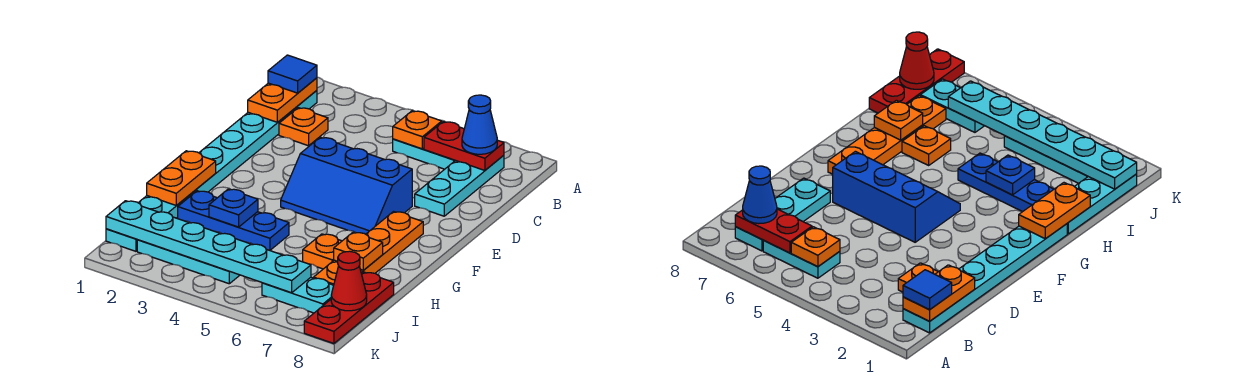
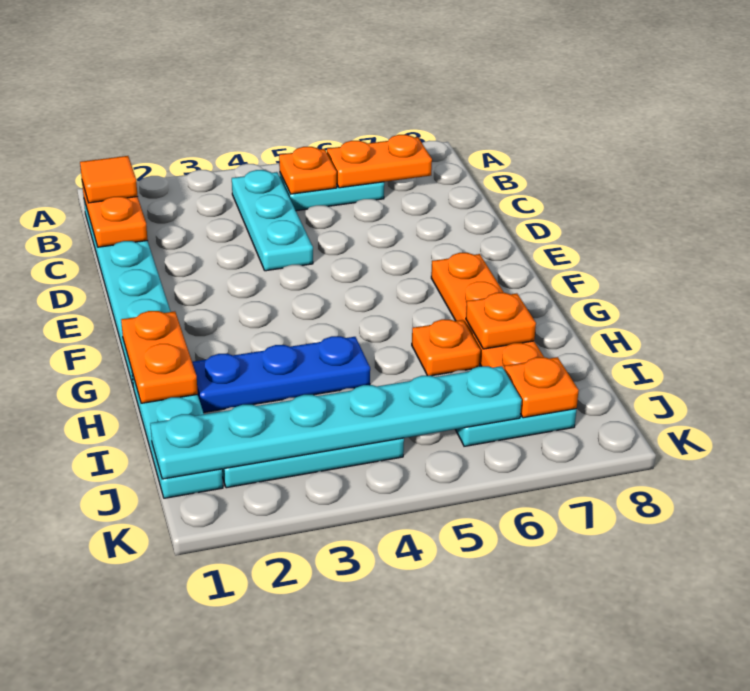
blue 1x1 tile [268,55,317,93] -> orange 1x1 tile [80,156,138,203]
red 1x2 plate [424,122,504,170] -> orange 1x2 plate [327,135,432,188]
cyan 1x3 plate [415,155,504,216] -> cyan 1x3 plate moved to [232,170,313,271]
blue 1x1 cone [462,95,497,154] -> none
orange 1x1 plate [279,108,328,146] -> orange 1x1 plate moved to [504,357,579,418]
blue 2x3 slope [281,137,412,234] -> none
blue 1x1 plate [209,189,258,227] -> none
red 1x3 plate [304,272,394,344] -> none
red 1x1 cone [331,251,367,311] -> none

